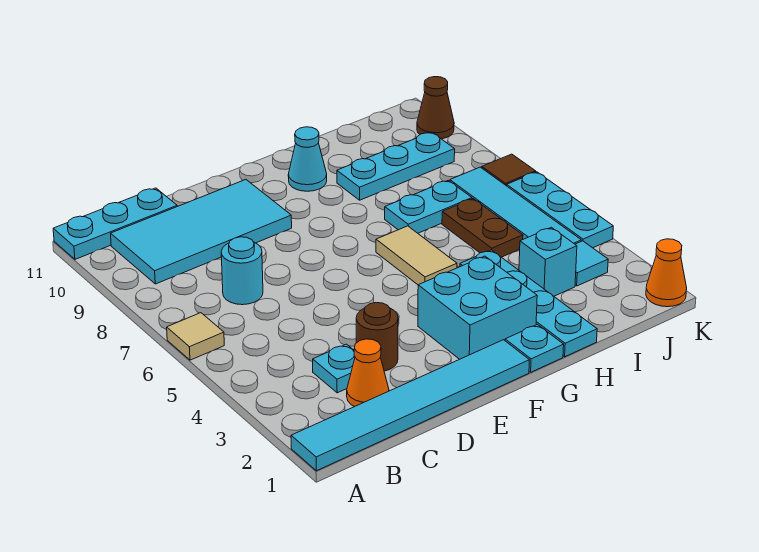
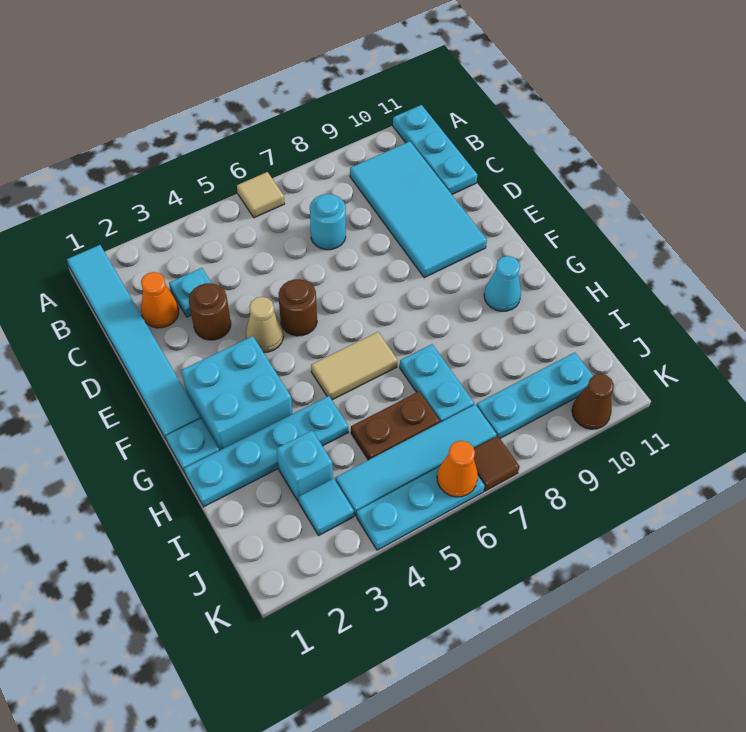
none -> tan 1x1 cone [246,297,283,352]
none -> brown 1x1 round brick [278,279,317,336]
cyan 1x3 plate [337,132,455,200] -> cyan 1x3 plate turned to [476,352,593,438]
orange 1x1 cone [646,239,687,307] -> orange 1x1 cone moved to [437,441,478,497]

